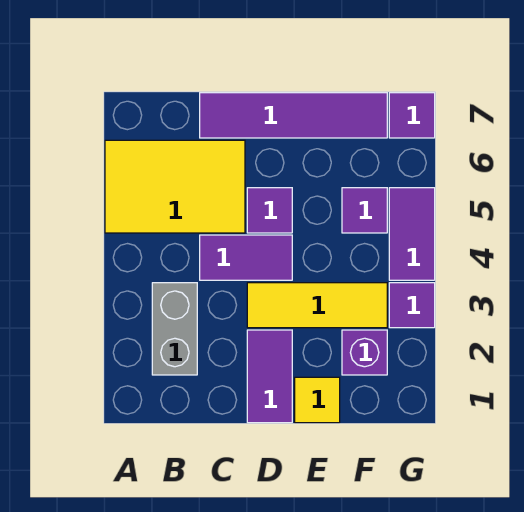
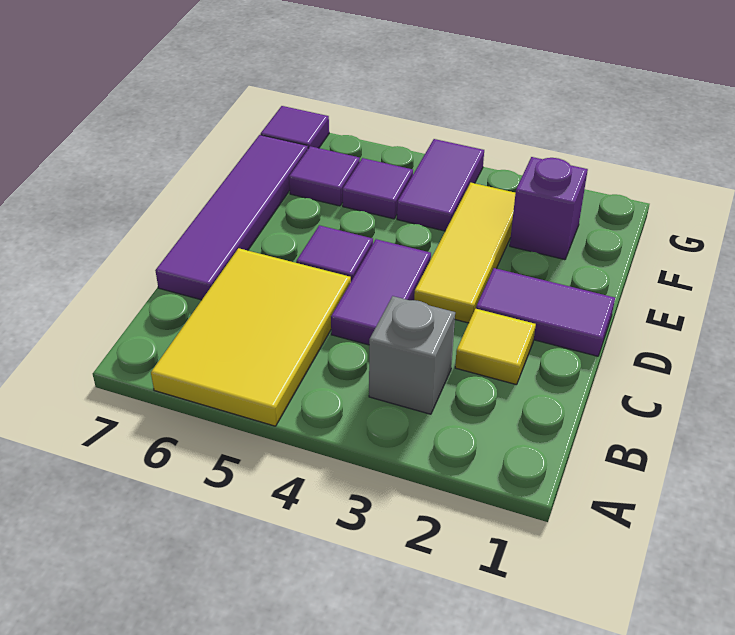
grey 1x2 brick [152,283,197,375] -> grey 1x1 brick [369,296,455,414]
yellow 1x1 tile [295,377,340,423] -> yellow 1x1 tile moved to [455,309,536,385]
purple 1x1 tile [389,283,435,328] -> purple 1x1 tile moved to [289,146,360,206]
purple 1x2 tile [389,188,435,280] -> purple 1x2 tile turned to [397,139,484,231]

